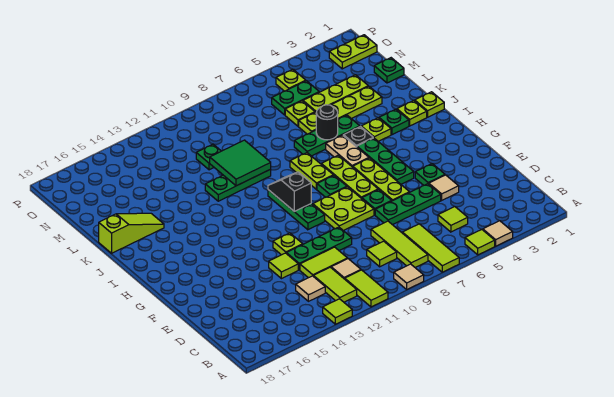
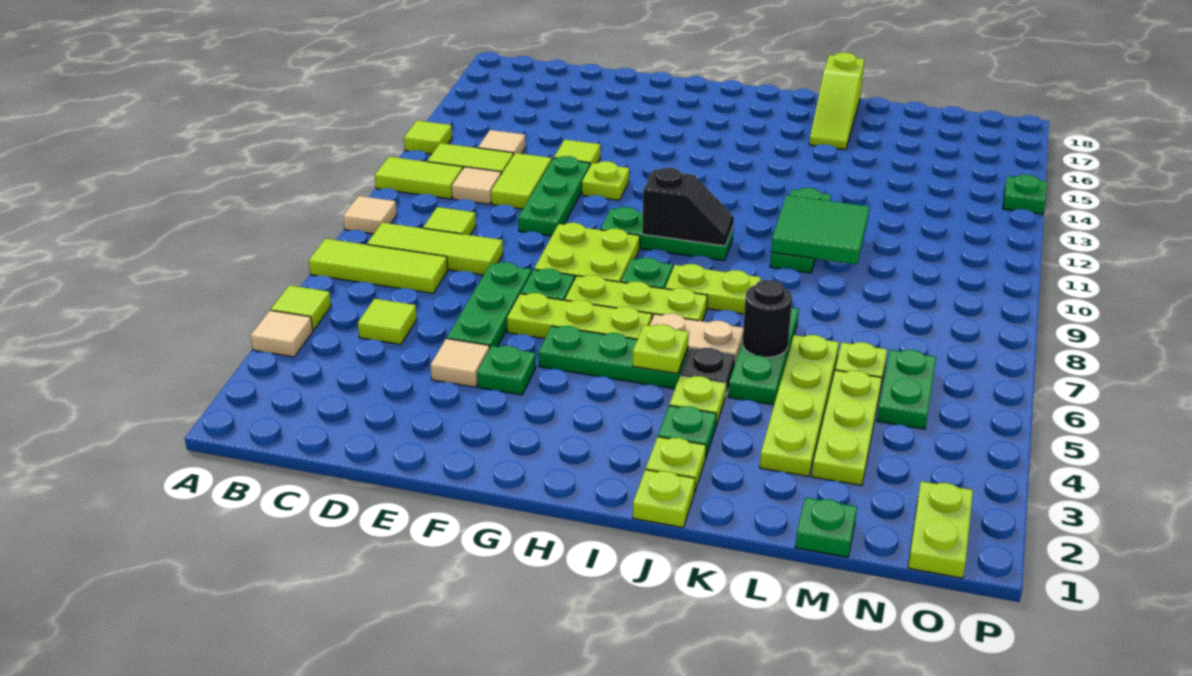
green 1x1 plate [196,144,221,170] -> green 1x1 plate moved to [1003,175,1047,214]
lime 1x1 plate [276,69,306,91] -> lime 1x1 plate moved to [632,325,689,374]

